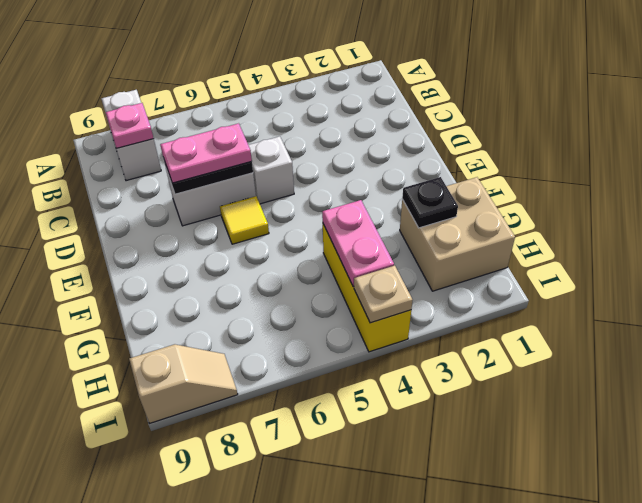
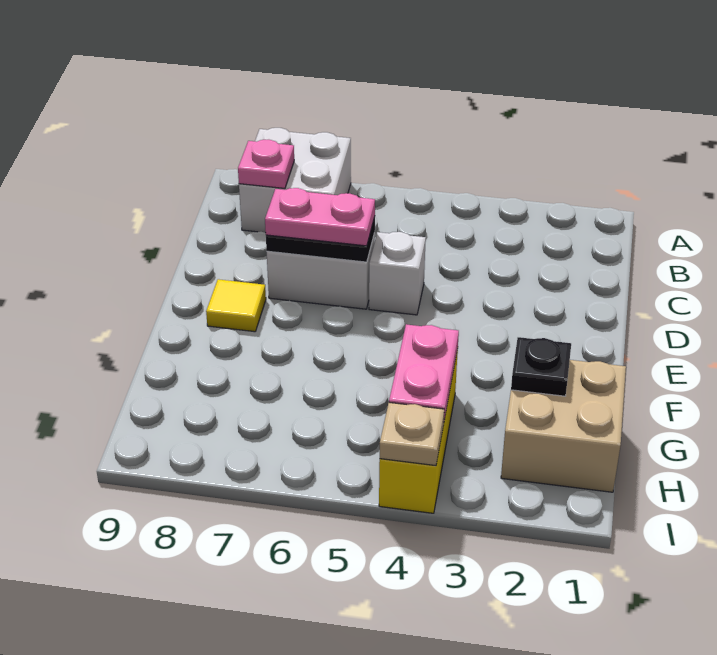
white 1x2 brick [101,90,161,181] -> white 2x2 brick [239,128,351,233]
yellow 1x1 tile [220,196,269,244] -> yellow 1x1 tile moved to [206,279,266,332]
tan 1x2 slope [129,344,238,423] -> none

